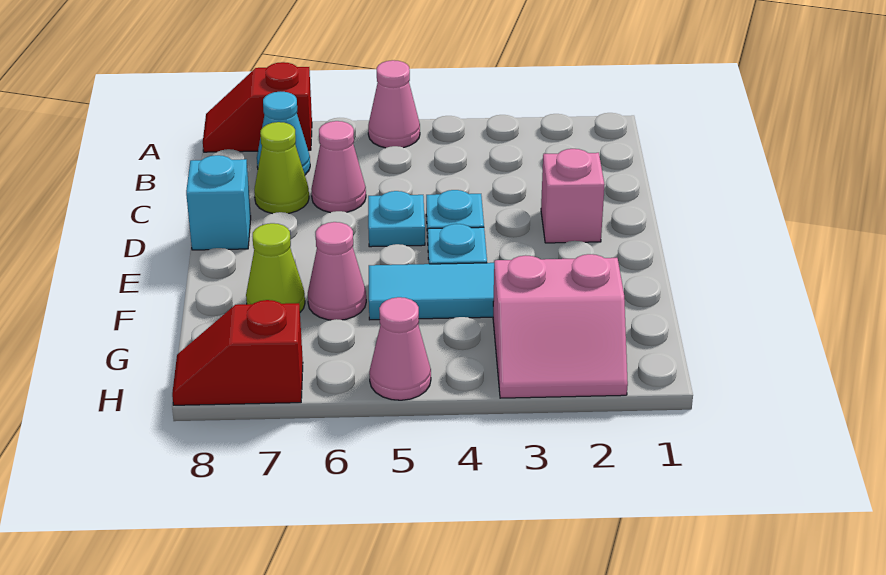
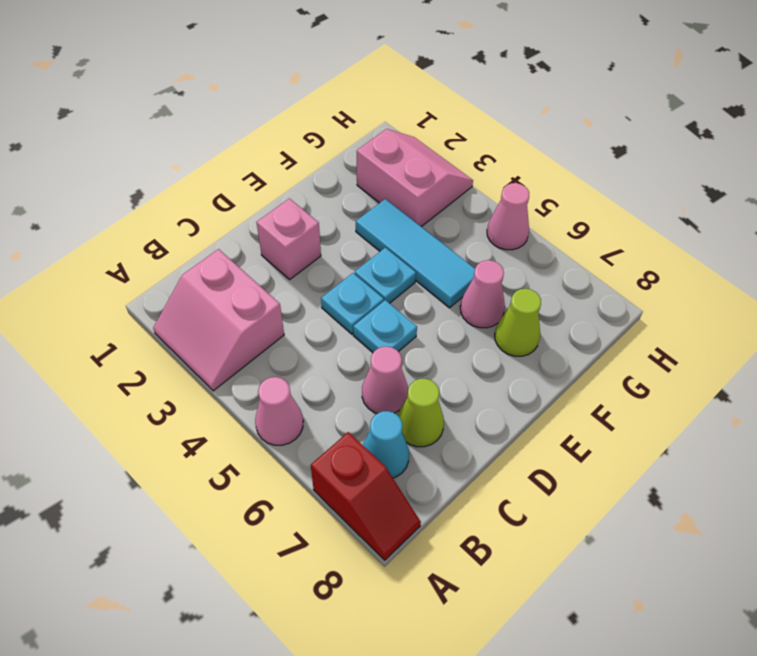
none -> pink 2x2 slope [153,249,284,391]
cyan 1x1 brick [186,155,251,250] -> none
red 1x2 slope [172,300,303,405] -> none

